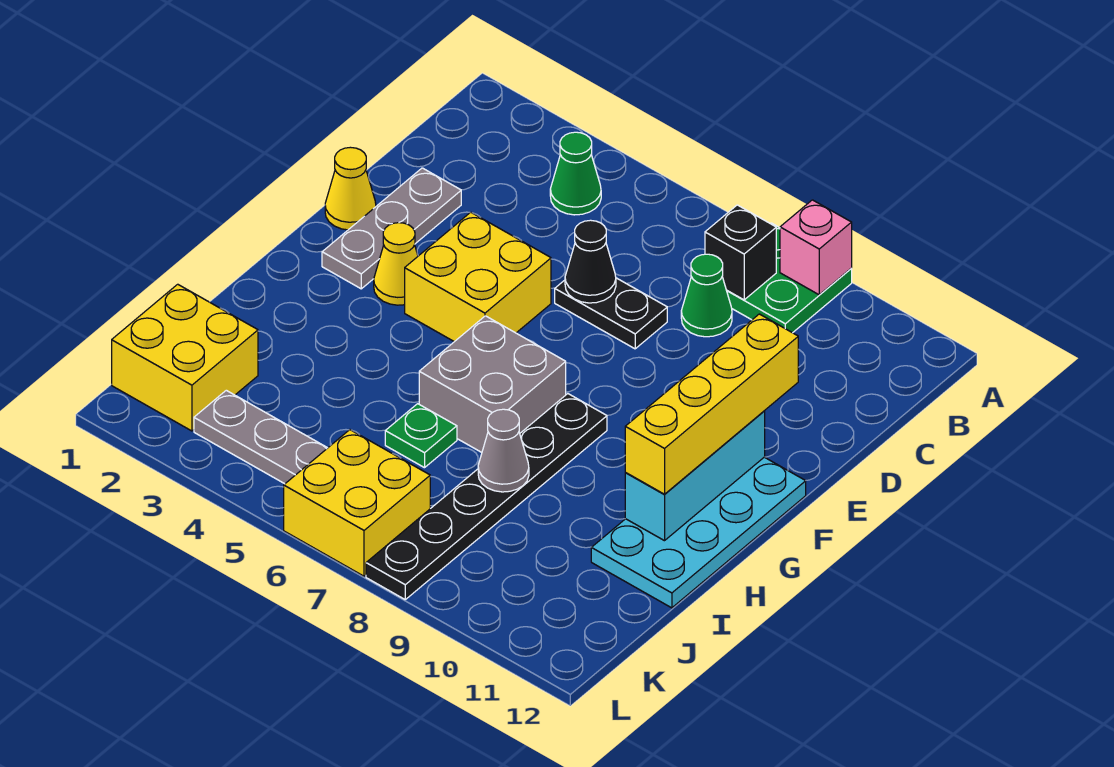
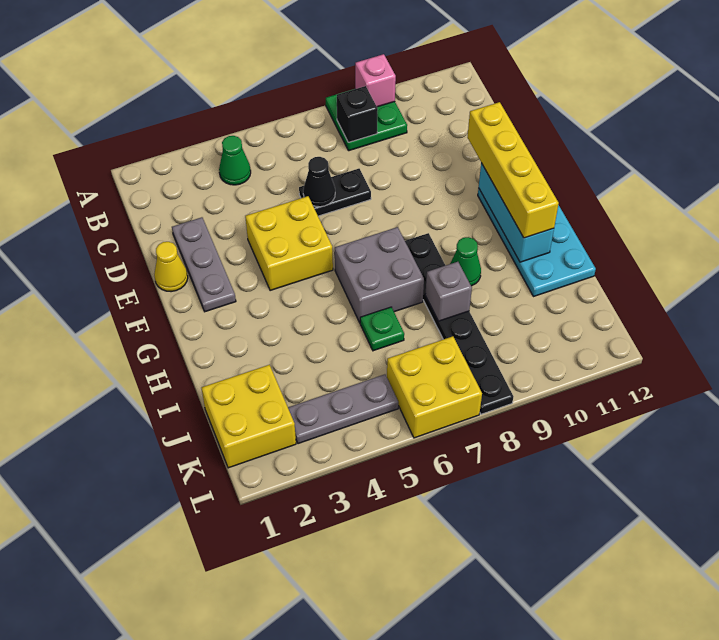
green 1x1 cone [681,254,732,337] -> green 1x1 cone moved to [450,237,481,286]
yellow 1x1 cone [374,223,418,305] -> none
grey 1x1 cone [478,409,529,492] -> grey 1x1 brick [425,262,472,321]

